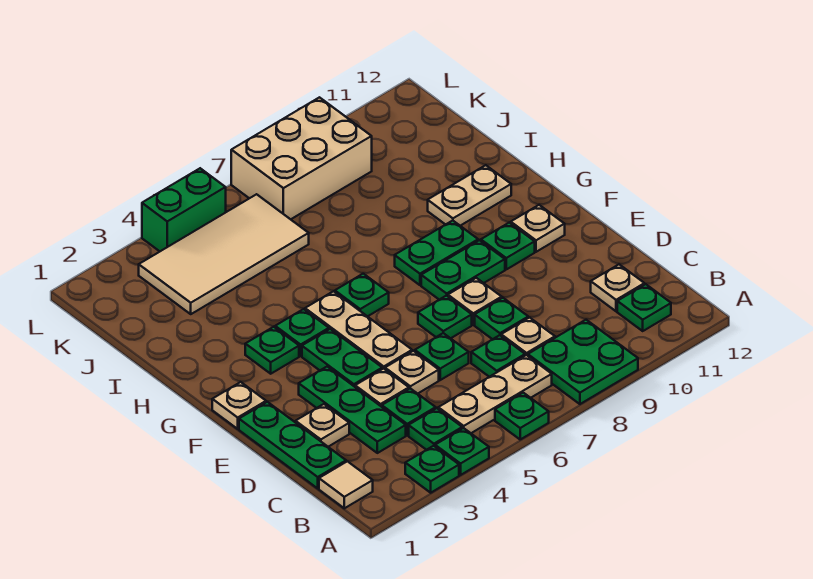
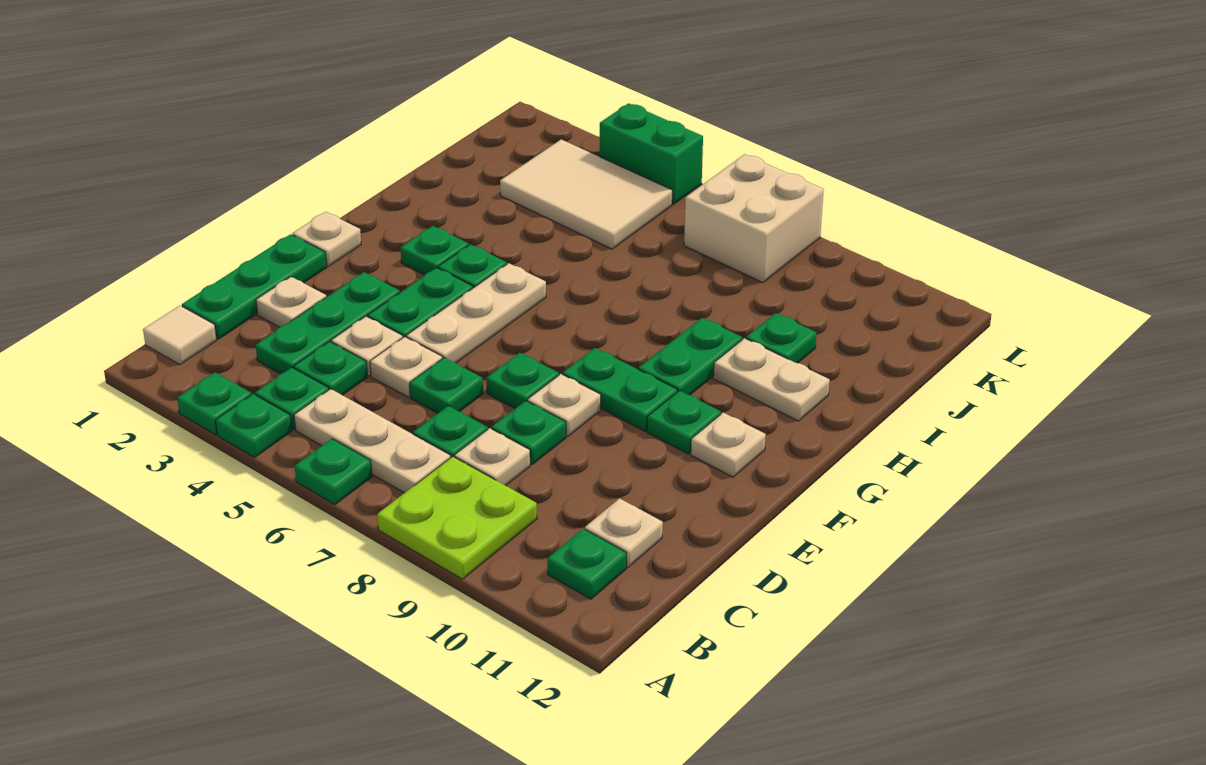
green 2x2 plate [528,320,638,404] -> lime 2x2 plate [377,456,537,579]
green 1x1 plate [335,274,389,317] -> green 1x1 plate moved to [746,313,816,363]
green 1x2 plate [395,221,478,285] -> green 1x2 plate turned to [638,318,742,395]
tan 2x4 tile [139,194,309,314] -> tan 2x3 tile [500,139,672,249]
tan 2x3 brick [231,97,372,219] -> tan 2x2 brick [684,154,824,283]

